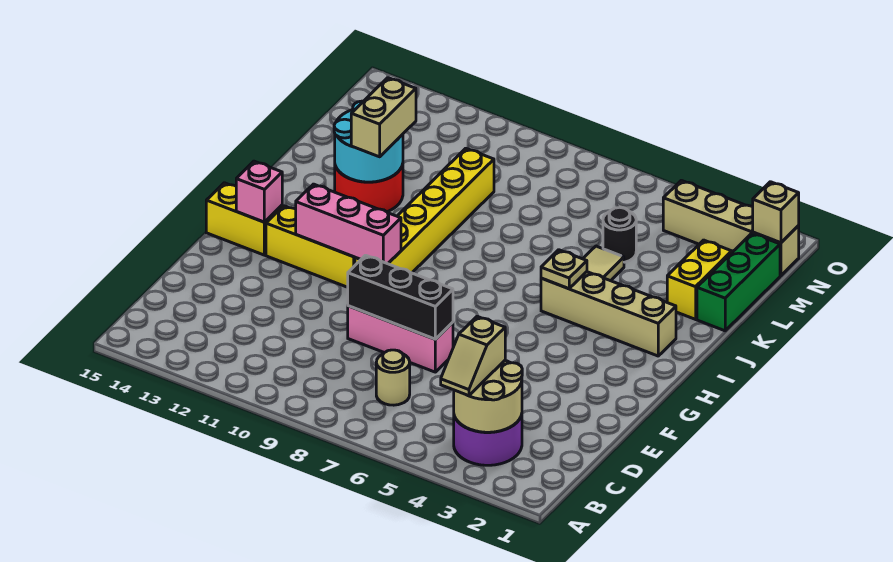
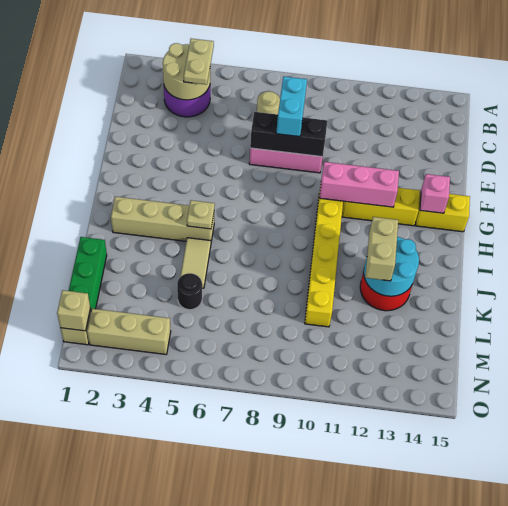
tan 1x2 slope [441,316,505,396] -> tan 1x2 plate [184,39,214,85]
none -> cyan 1x2 brick [276,76,307,137]
yellow 1x2 brick [667,240,732,319] -> none

